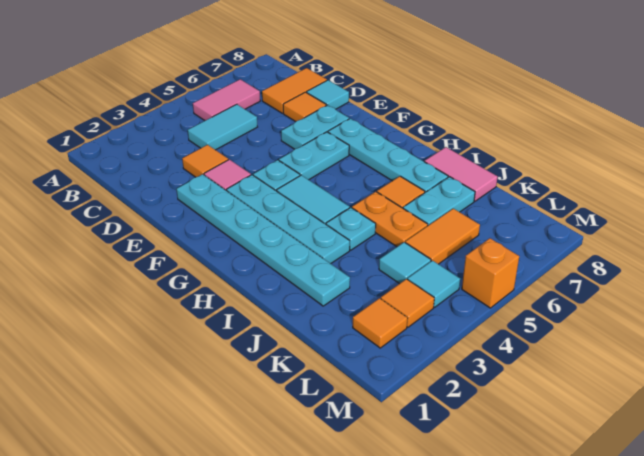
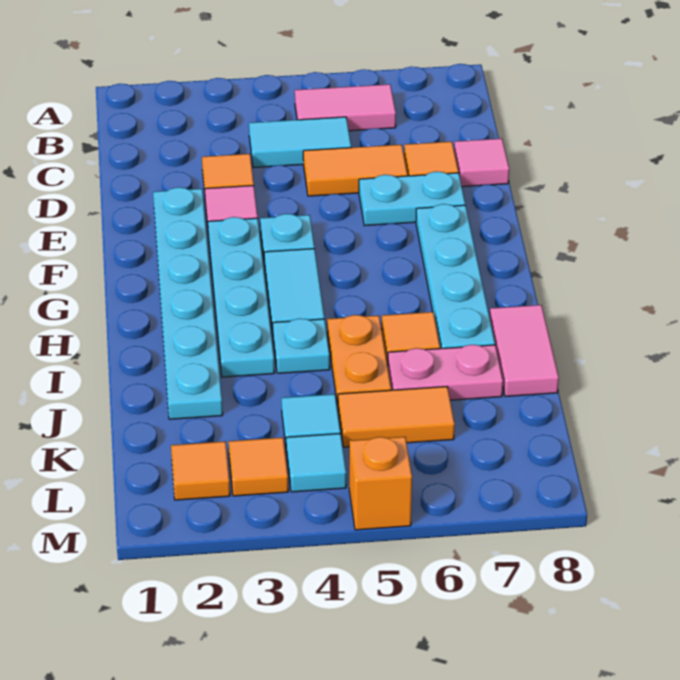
orange 1x2 tile [262,68,327,113] -> orange 1x2 tile moved to [303,145,408,196]
cyan 1x1 tile [307,80,349,109] -> pink 1x1 tile [454,139,509,187]
cyan 1x2 plate [279,132,349,180] -> none
cyan 1x2 plate [403,177,475,225] -> pink 1x2 plate [388,345,503,400]

